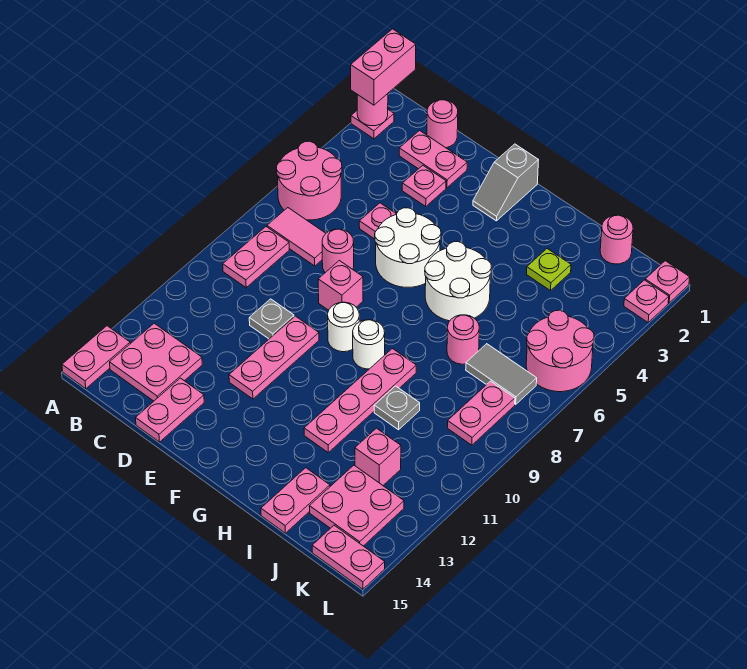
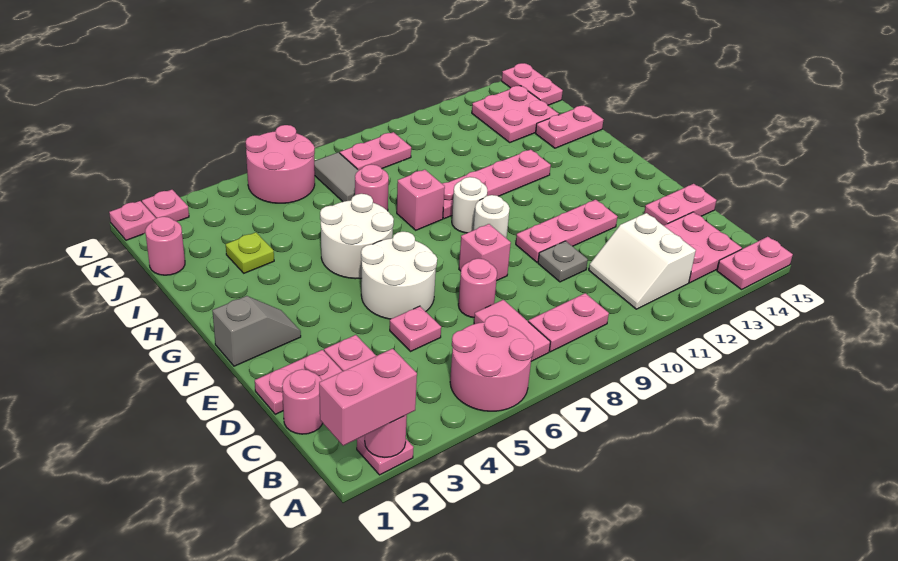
none -> white 2x2 slope [589,213,696,309]
pink 1x2 plate [399,131,467,188] -> pink 1x2 plate turned to [255,350,342,414]
grey 1x1 plate [374,386,420,430] -> none
pink 1x1 brick [355,428,401,485] -> pink 1x1 brick moved to [397,170,445,230]

